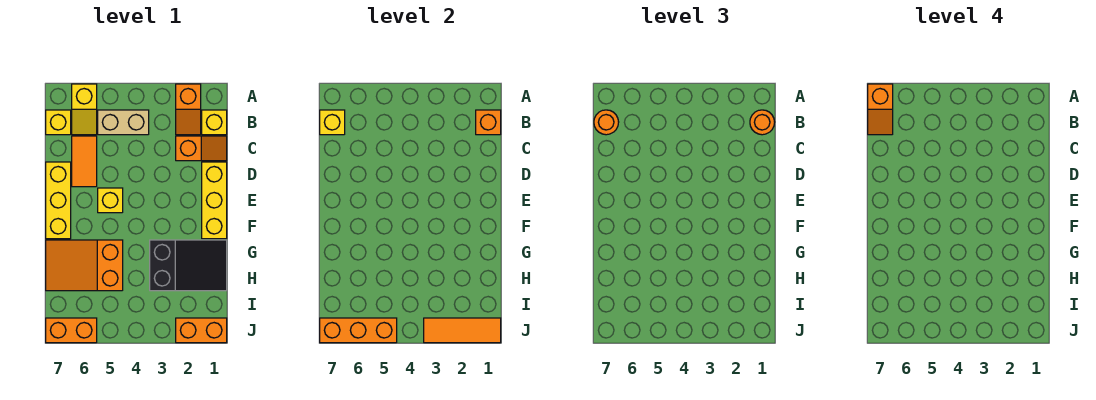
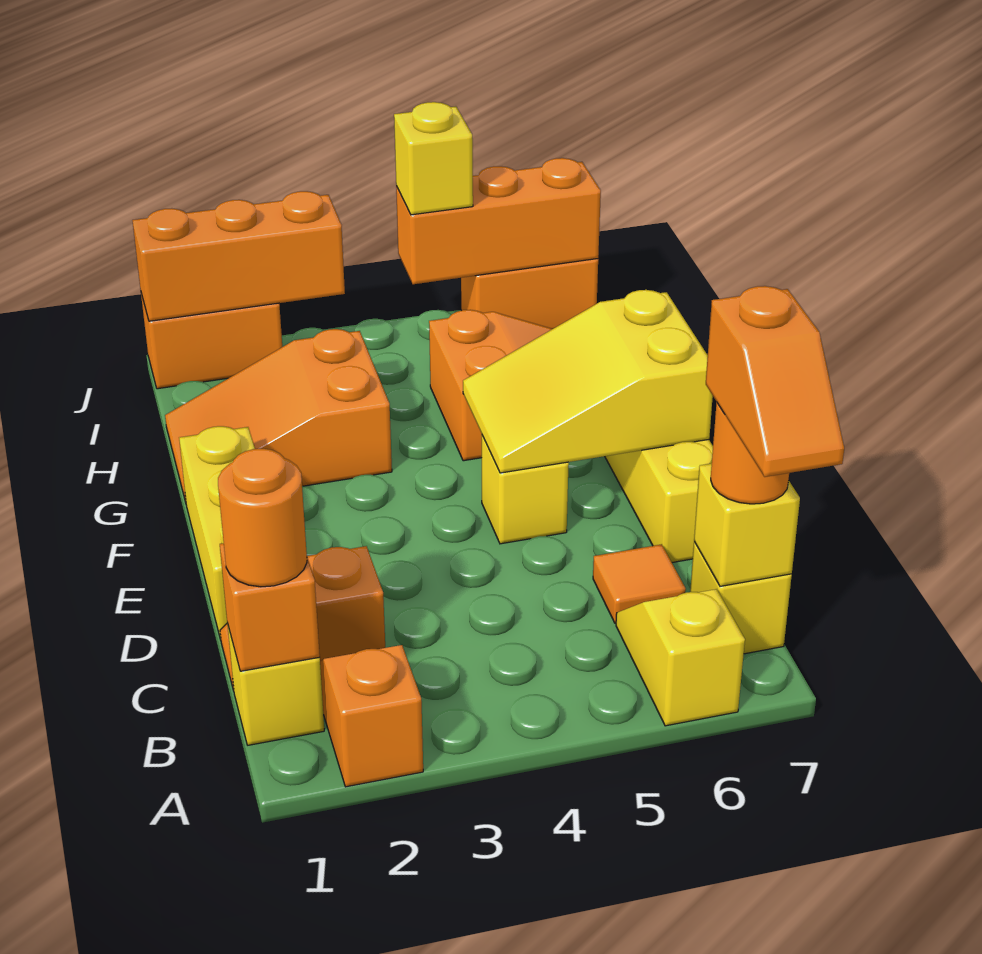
orange 1x2 slope [868,84,893,135] -> orange 1x2 slope turned to [706,286,844,477]
tan 1x2 brick [98,110,149,135] -> none
orange 1x2 tile [72,136,97,187] -> orange 1x1 tile [593,544,686,623]
none -> yellow 2x3 slope [463,290,713,473]
black 2x3 slope [150,240,227,291] -> orange 2x3 slope [165,329,392,502]
orange 1x3 tile [424,318,501,343] -> orange 1x3 brick [132,191,345,321]
none -> yellow 1x1 brick [394,102,473,215]

